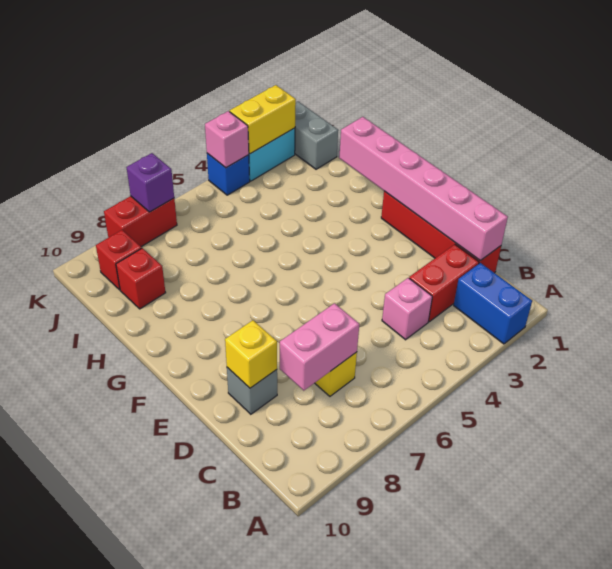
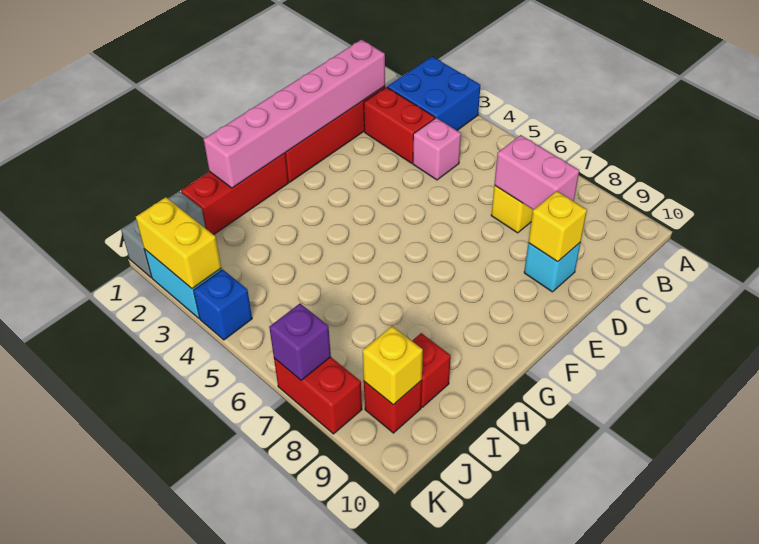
blue 1x2 brick [454,263,532,344] -> blue 2x2 brick [387,57,480,130]
grey 1x1 brick [227,368,277,414] -> cyan 1x1 brick [524,242,581,292]
none -> red 1x3 brick [181,153,288,235]
none -> yellow 1x1 brick [363,326,423,405]
pink 1x1 brick [205,111,249,168] -> none

